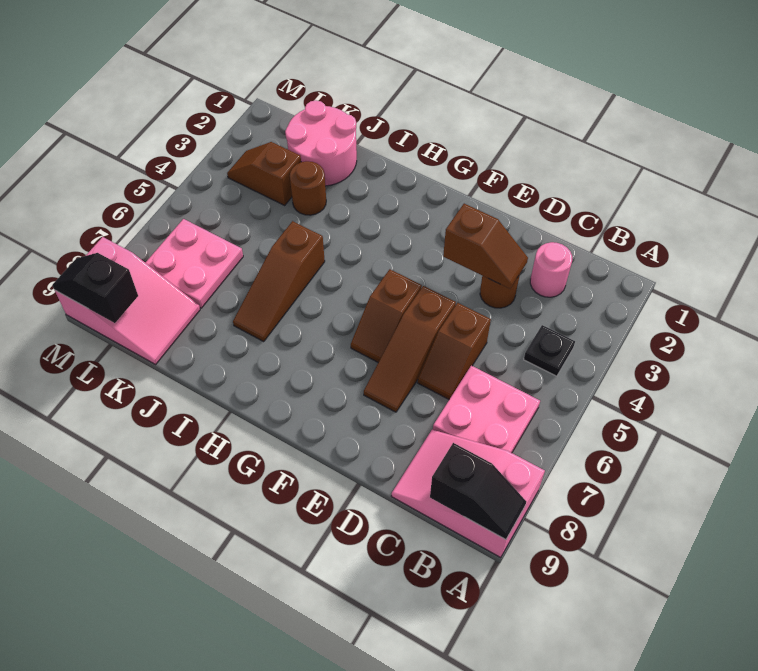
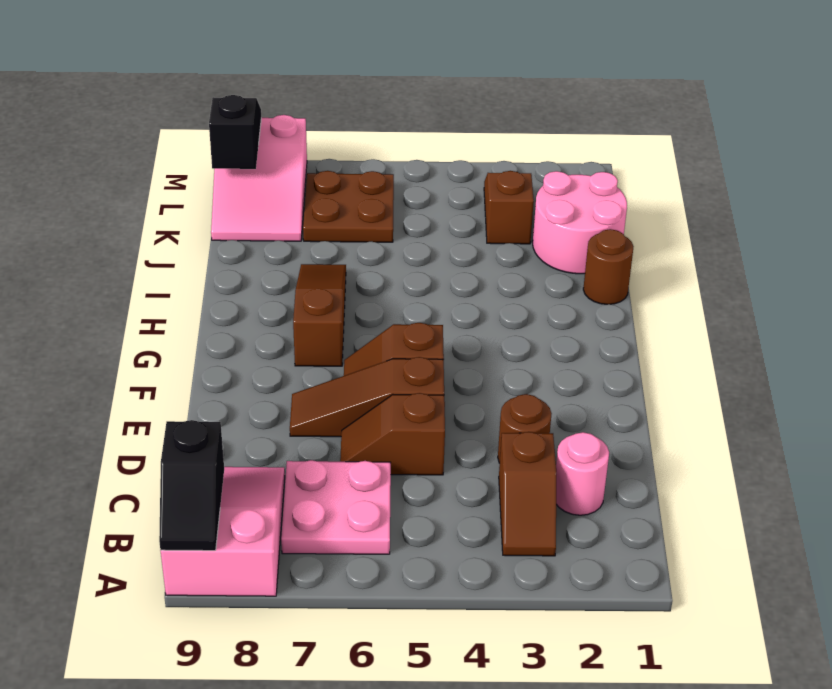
black 1x1 plate [524,325,575,376] -> none
brown 1x2 slope [443,204,528,289] -> brown 1x2 slope moved to [499,432,556,556]
brown 1x3 slope [233,221,325,341] -> brown 1x3 slope turned to [293,264,346,366]
brown 1x1 round brick [290,161,326,215] -> brown 1x1 round brick moved to [583,229,634,305]
pink 2x2 plate [145,219,243,308] -> brown 2x2 plate [303,171,394,242]

